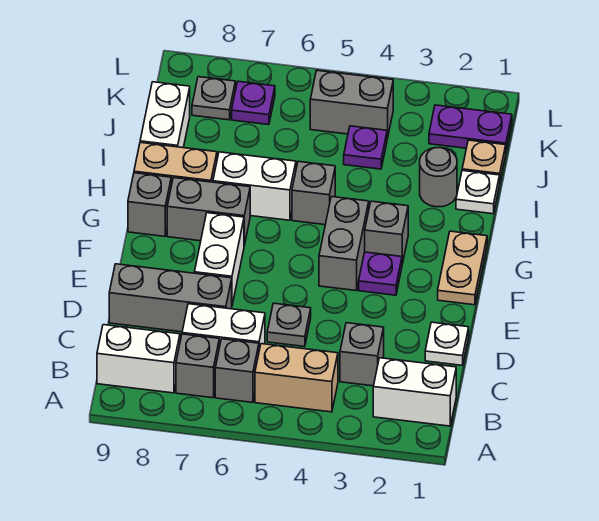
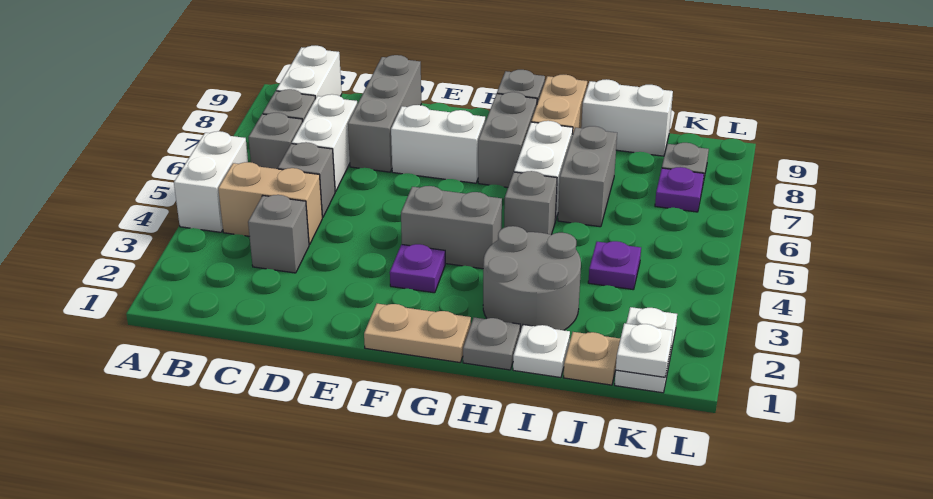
white 1x2 brick [373,358,456,426] -> white 1x2 brick moved to [174,131,248,232]
tan 1x2 brick [255,344,338,412] -> tan 1x2 brick turned to [218,162,322,245]
white 1x1 plate [425,322,469,365] -> white 1x1 plate moved to [616,323,673,377]
grey 1x1 plate [267,303,311,347] -> grey 1x1 plate moved to [463,318,520,370]
grey 1x1 brick [365,201,408,264] -> grey 1x1 brick moved to [278,142,335,218]
grey 1x1 round brick [420,148,457,207] -> grey 2x2 round brick [483,226,581,332]
purple 1x2 plate [429,105,512,151] -> white 1x2 plate [615,307,677,393]
grey 1x2 brick [310,70,393,139] -> grey 1x2 brick moved to [558,126,617,227]

